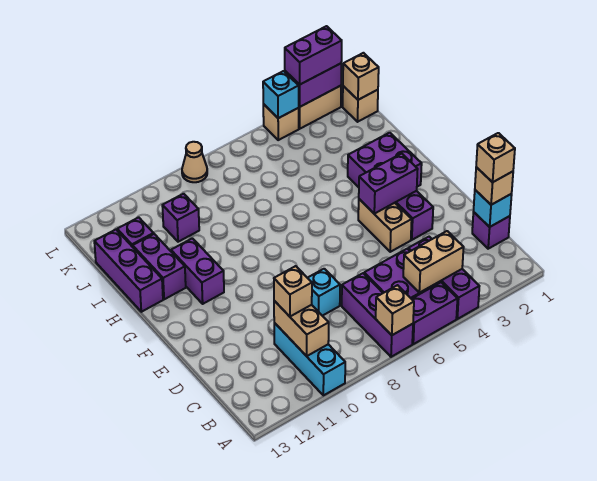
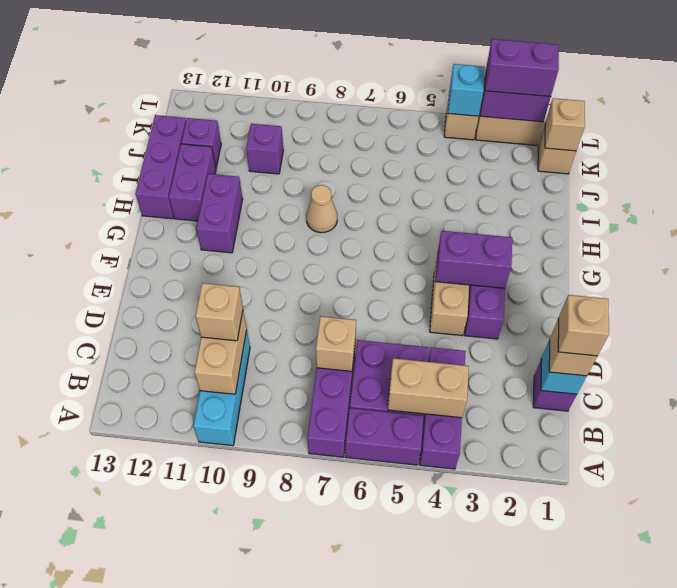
tan 1x1 brick [376,285,414,335] -> tan 1x1 brick moved to [316,316,356,371]
cyan 1x1 brick [308,269,340,316] -> none
purple 2x2 brick [348,133,422,187] -> none
tan 1x1 cone [182,142,207,182] -> tan 1x1 cone moved to [306,185,337,233]

